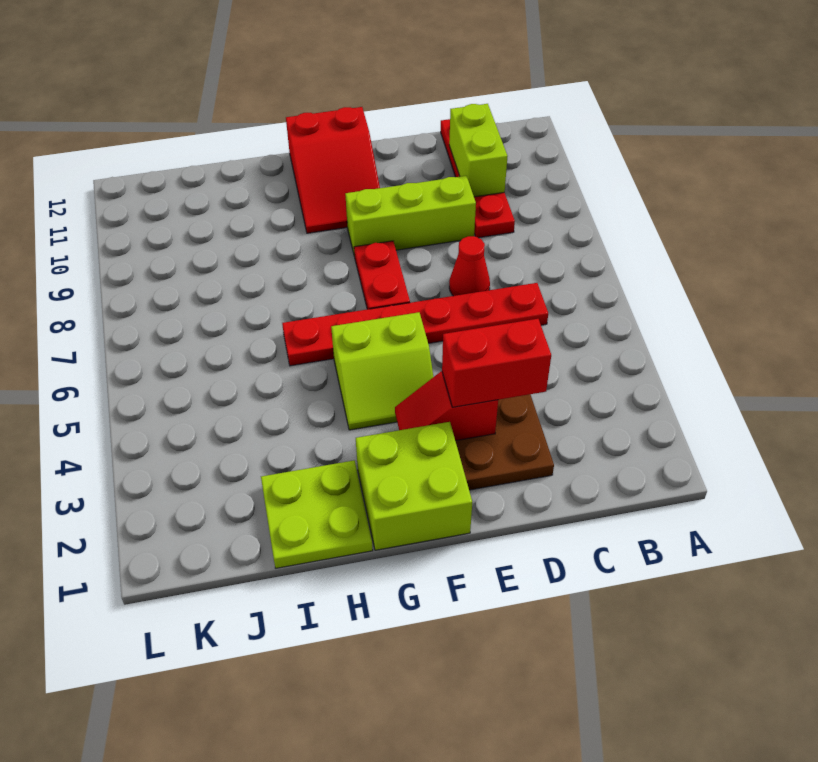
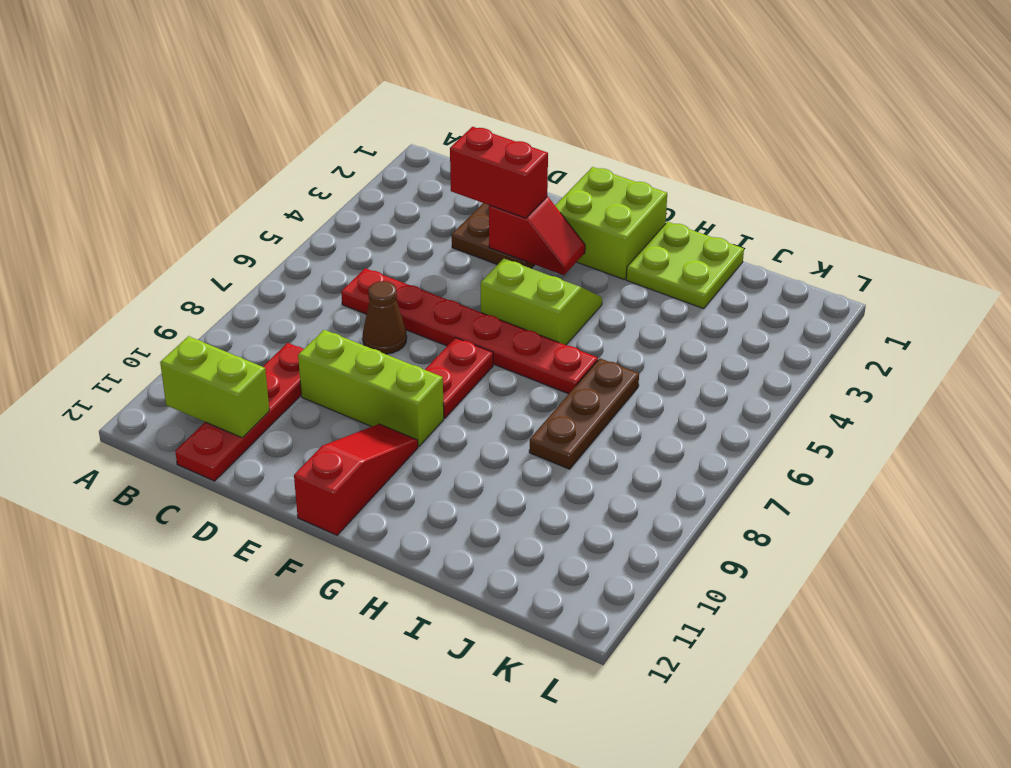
lime 1x2 brick [449,104,508,197] -> lime 1x2 brick turned to [160,336,269,438]
red 1x1 cone [449,236,490,296] -> brown 1x1 cone [363,281,407,354]
red 2x3 slope [286,107,380,233] -> red 1x3 slope [294,424,418,535]
none -> brown 1x3 plate [529,358,639,469]

